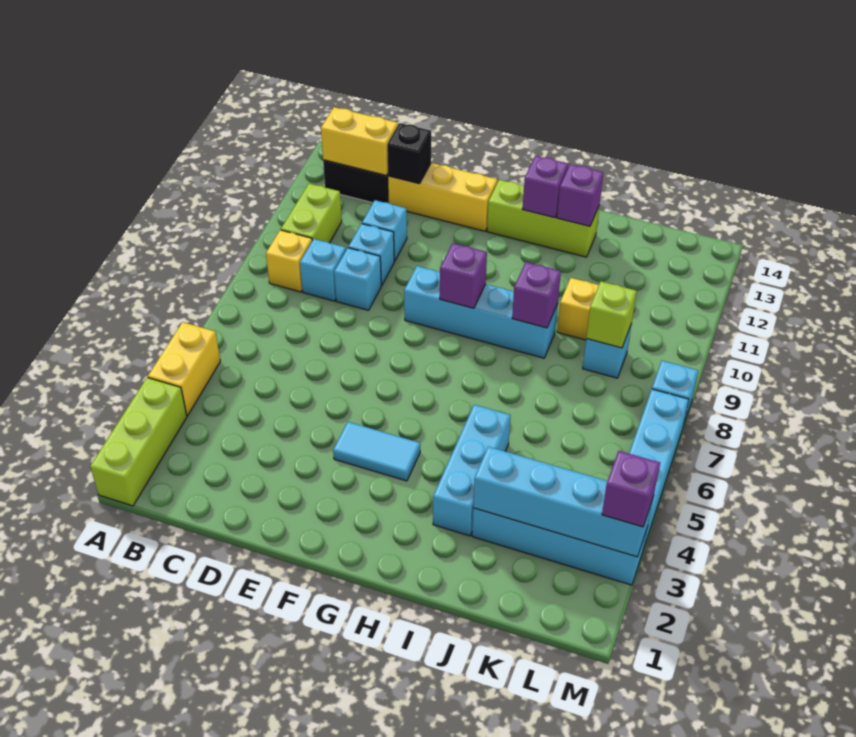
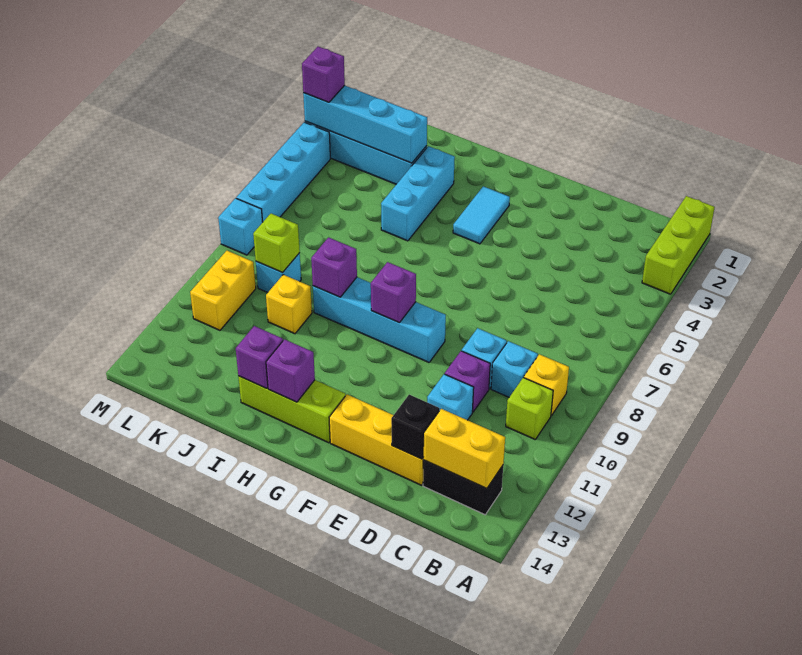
yellow 1x2 brick [148,322,220,416] -> yellow 1x2 brick moved to [190,251,256,330]
lime 1x2 brick [281,184,342,243] -> lime 1x1 brick [506,378,553,440]
cyan 1x1 brick [348,224,394,285] -> purple 1x1 brick [445,351,490,412]
cyan 1x2 tile [333,422,420,481] -> cyan 1x2 tile turned to [453,186,510,244]

